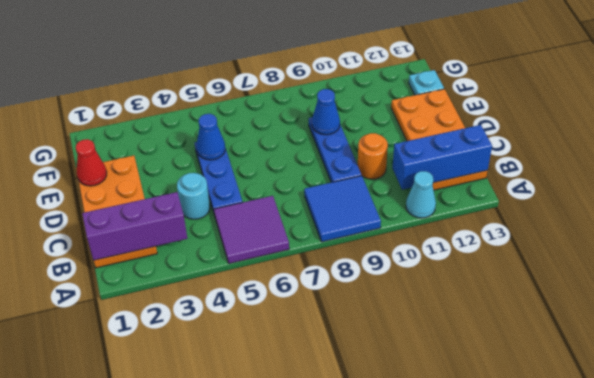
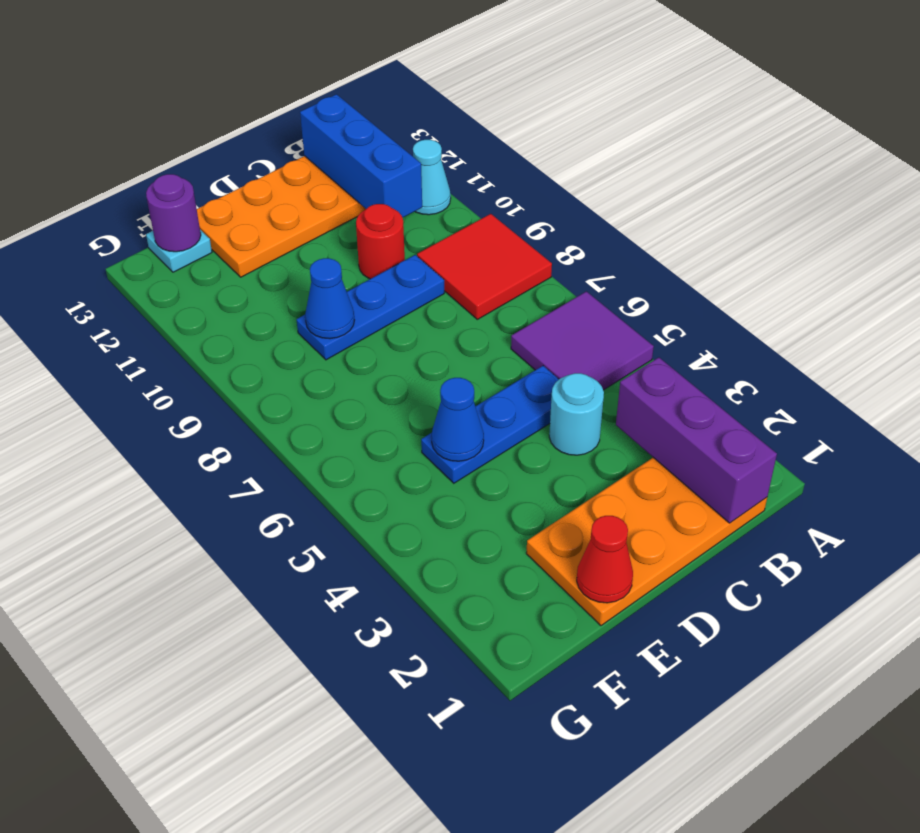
blue 2x2 tile [304,176,381,242] -> red 2x2 tile [417,214,552,319]
orange 1x1 round brick [358,133,388,179] -> red 1x1 round brick [356,204,405,279]
none -> purple 1x1 round brick [146,174,201,252]

